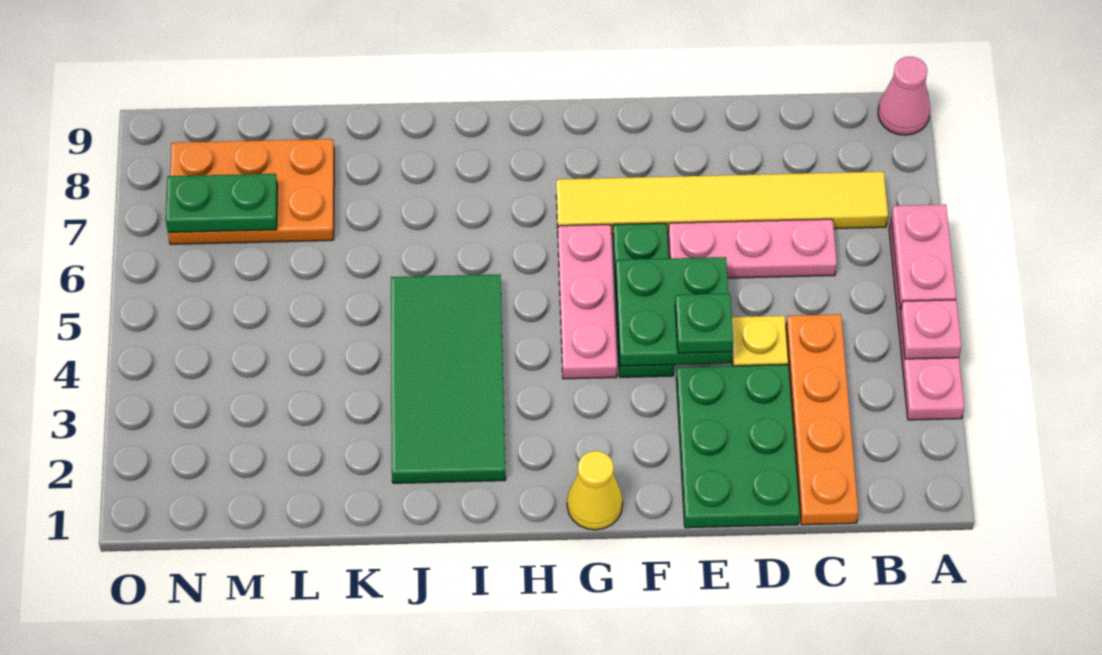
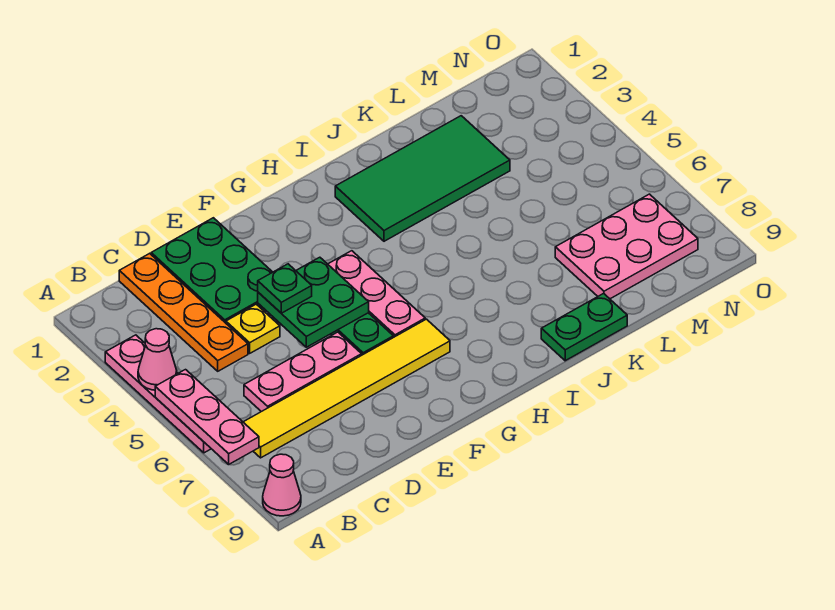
pink 1x1 plate [900,300,962,359] -> pink 1x1 cone [138,329,177,390]
pink 1x2 plate [891,204,956,310] -> pink 1x3 plate [155,370,259,465]
yellow 1x1 cone [567,451,623,530] -> none
green 2x4 tile [391,274,506,483] -> green 2x4 tile turned to [335,116,510,241]
orange 2x3 plate [168,139,334,244] -> pink 2x3 plate [555,194,698,299]
green 1x2 plate [166,174,278,232] -> green 1x2 plate moved to [541,294,627,361]

